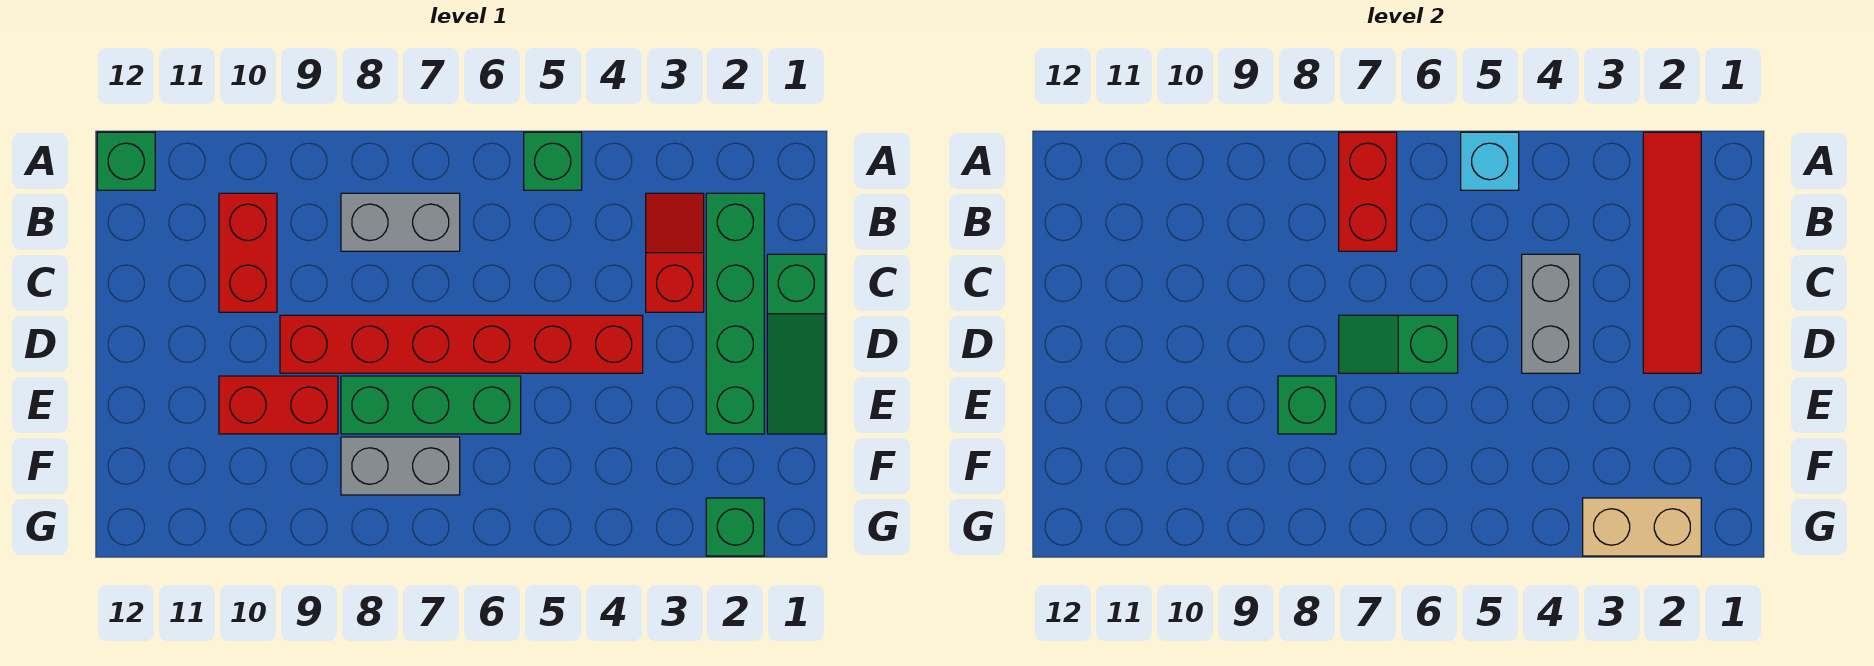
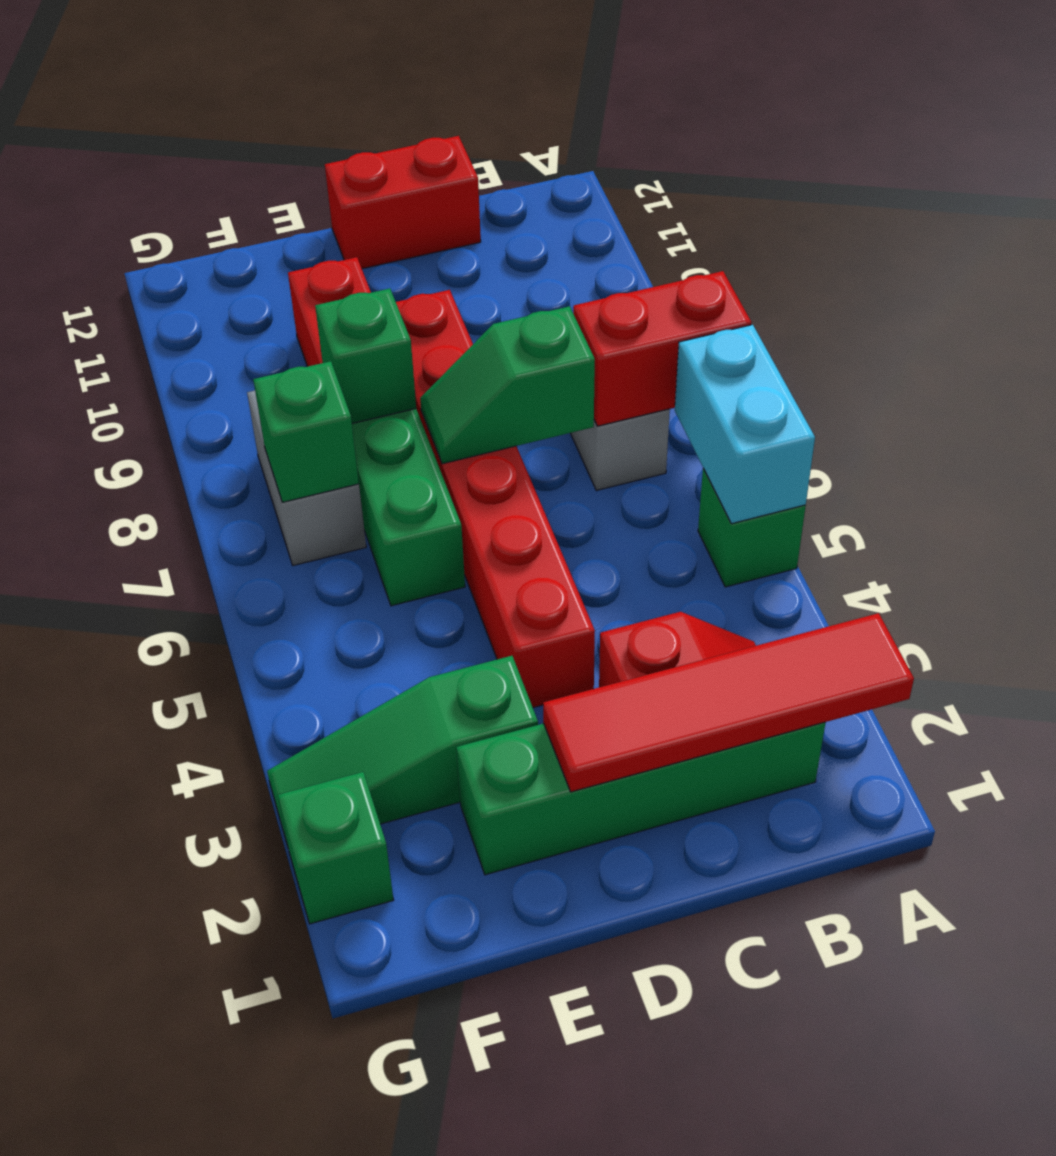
cyan 1x1 brick [1461,132,1519,190] -> cyan 1x2 brick [675,325,815,524]
green 1x1 brick [97,132,155,190] -> green 1x1 brick moved to [253,361,359,502]
red 1x2 brick [219,193,277,312] -> red 1x2 brick moved to [325,136,481,269]
green 1x3 slope [767,254,825,434] -> green 1x3 slope moved to [267,656,538,846]
grey 1x2 brick [1522,254,1580,373] -> none
green 1x2 slope [1339,315,1458,373] -> green 1x2 slope turned to [420,306,595,464]
tan 1x2 brick [1583,498,1701,556] -> none

